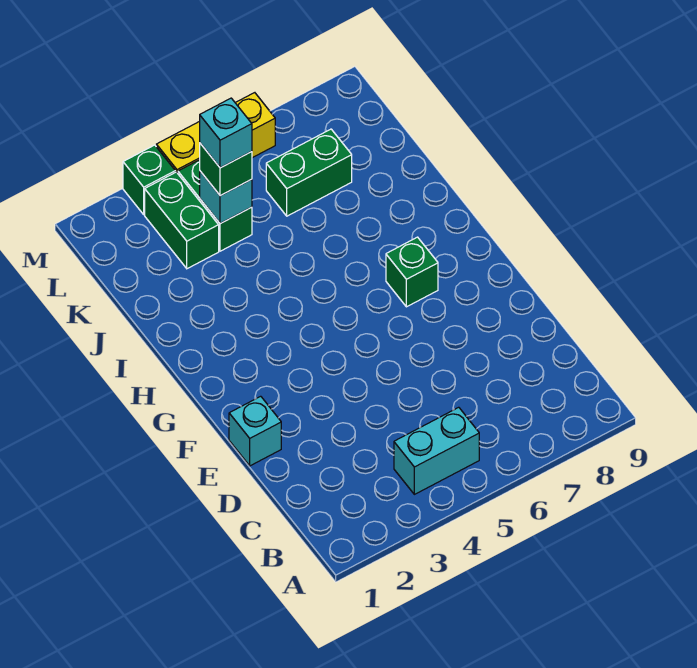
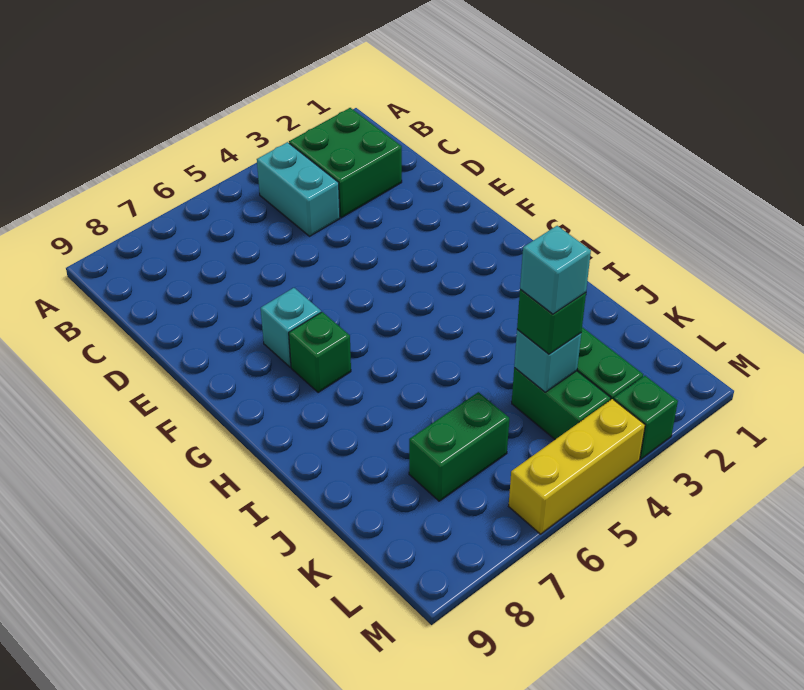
none -> green 2x2 brick [289,108,402,218]
cyan 1x2 brick [394,407,479,494] -> cyan 1x2 brick turned to [257,142,340,236]
cyan 1x1 brick [229,396,281,466] -> cyan 1x1 brick moved to [261,288,321,367]

